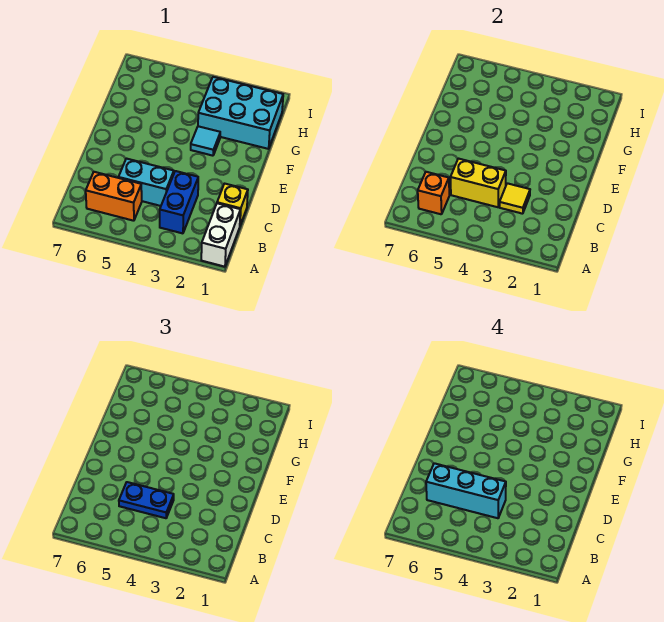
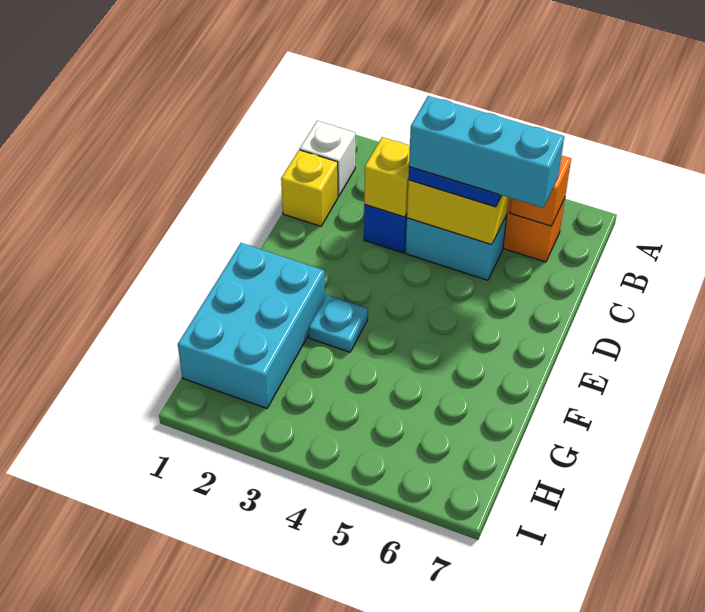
white 1x2 brick [201,203,240,267] -> white 1x1 brick [300,121,355,196]
yellow 1x1 tile [500,183,530,214] -> yellow 1x1 brick [364,137,410,217]
cyan 1x1 tile [191,126,220,156] -> cyan 1x1 plate [309,295,368,352]
cyan 2x3 brick [198,77,283,149] -> cyan 2x3 brick turned to [178,243,325,408]

